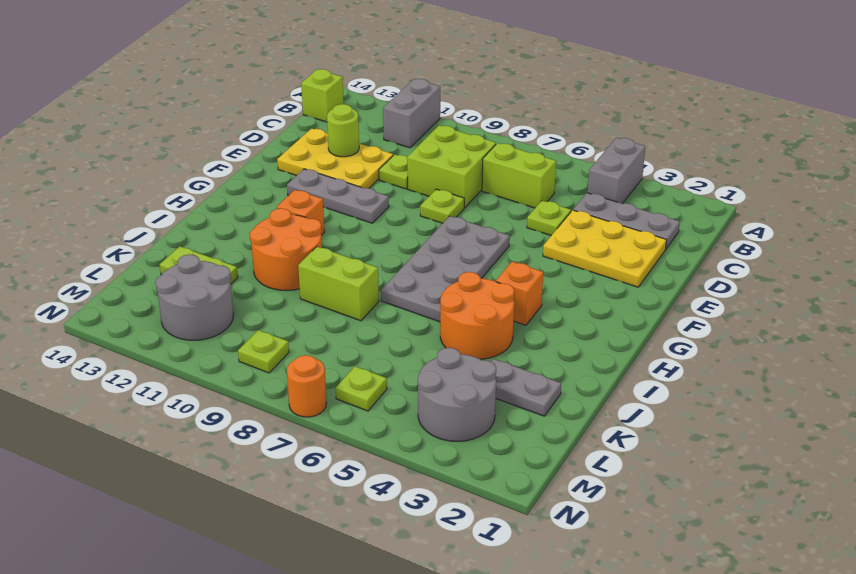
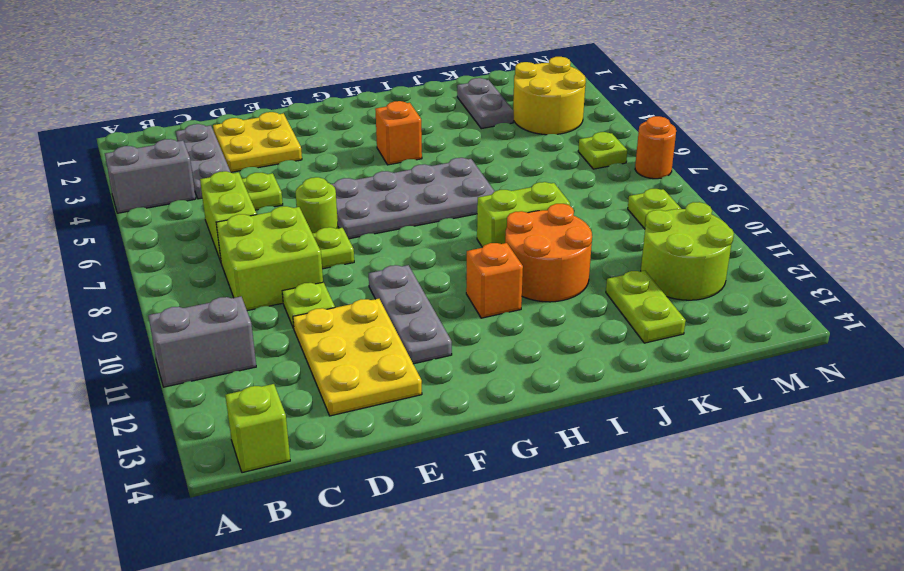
yellow 2x3 plate [543,210,667,287] -> yellow 2x2 plate [213,112,302,172]
lime 1x1 round brick [327,104,359,157] -> lime 1x1 round brick moved to [295,177,338,233]
orange 2x2 round brick [440,272,514,359] -> none
lime 1x2 brick [298,247,379,321] -> lime 1x2 brick turned to [477,182,570,247]
grey 2x2 round brick [418,348,496,441] -> yellow 2x2 round brick [513,57,586,135]
grey 2x2 round brick [155,254,233,340] -> lime 2x2 round brick [641,202,734,300]

